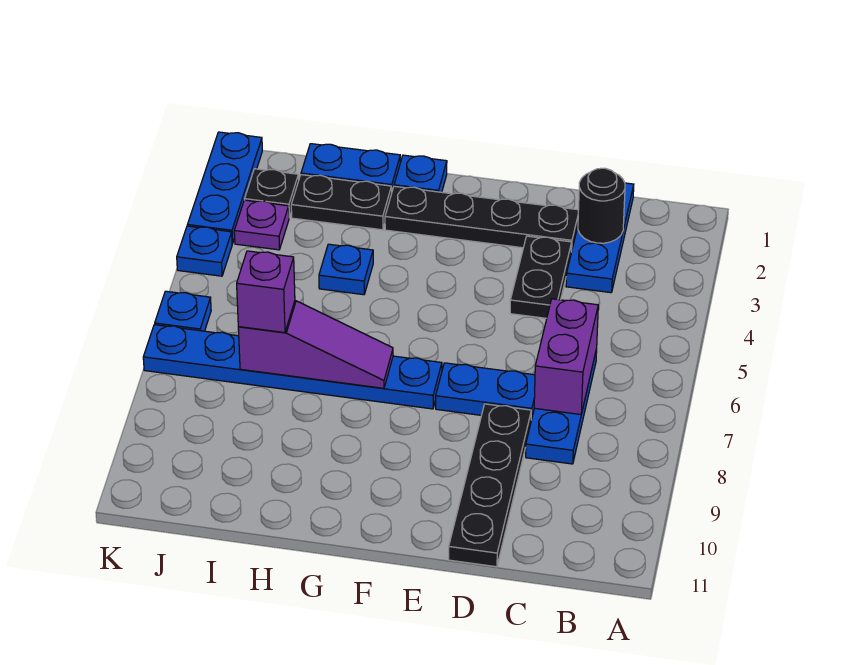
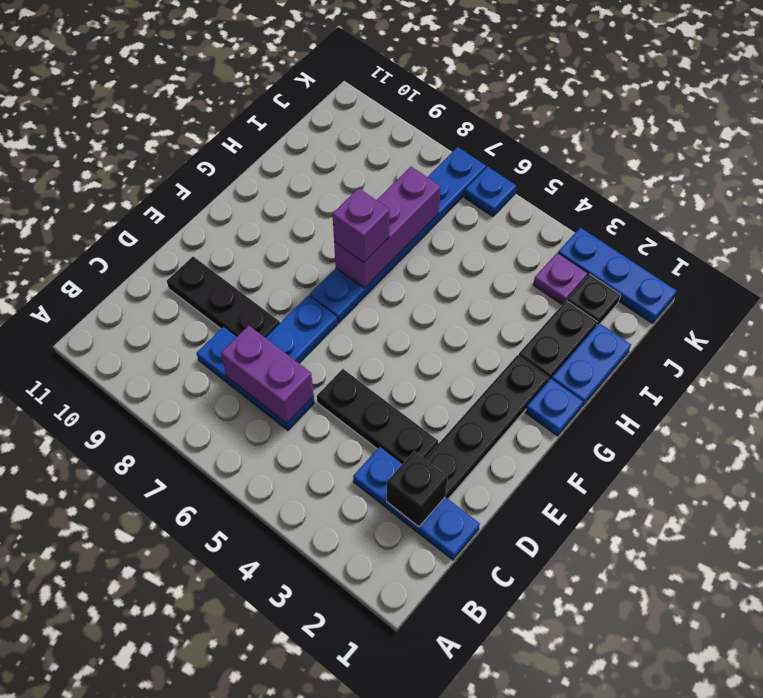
black 1x1 round brick [578,168,625,243] -> black 1x1 brick [387,451,448,527]
black 1x2 plate [510,236,572,318] -> black 1x3 plate [317,369,438,464]
black 1x4 plate [449,404,531,567] -> black 1x3 plate [167,256,280,338]
purple 1x3 slope [238,301,393,388] -> purple 1x3 brick [334,167,441,288]
blue 1x1 plate [319,244,373,295] -> none
purple 1x1 brick [237,251,295,333] -> purple 1x1 brick moved to [332,188,390,262]
blue 1x1 plate [177,226,232,276] -> none

